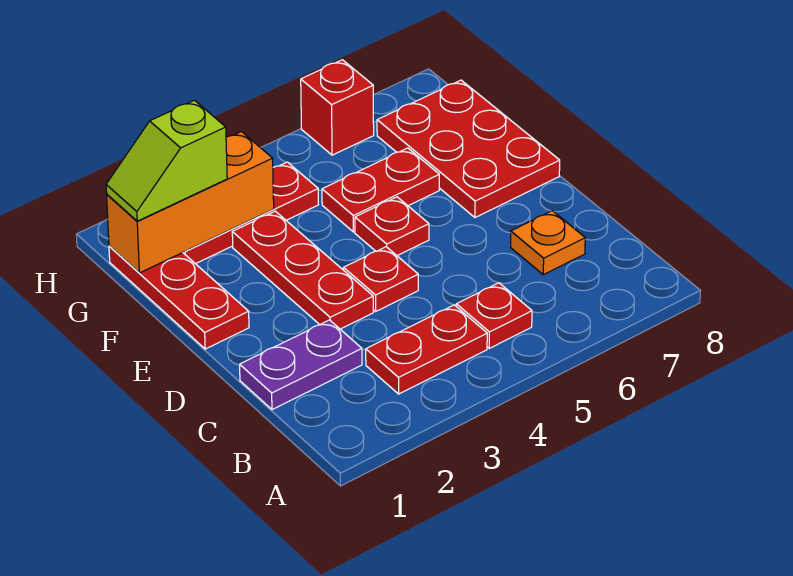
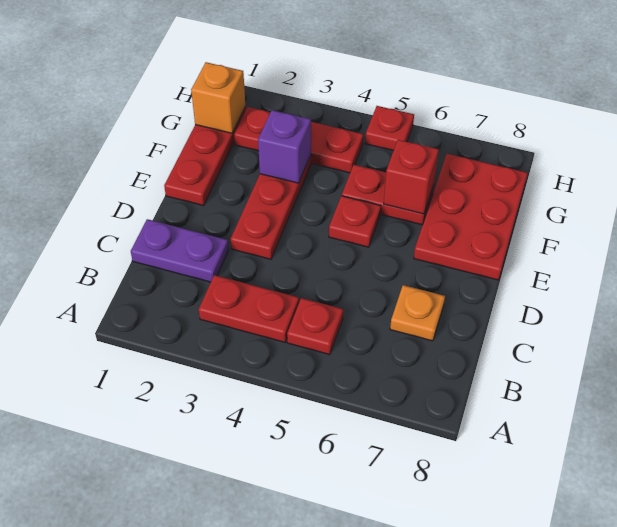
red 1x1 plate [344,247,418,311] -> red 1x1 plate moved to [365,106,414,151]
none -> purple 1x1 brick [258,110,311,183]
orange 1x3 brick [107,132,274,273] -> orange 1x1 brick [191,62,245,133]
lime 1x2 slope [106,100,227,221] -> none
red 1x1 brick [301,60,374,155] -> red 1x1 brick moved to [384,140,439,214]

